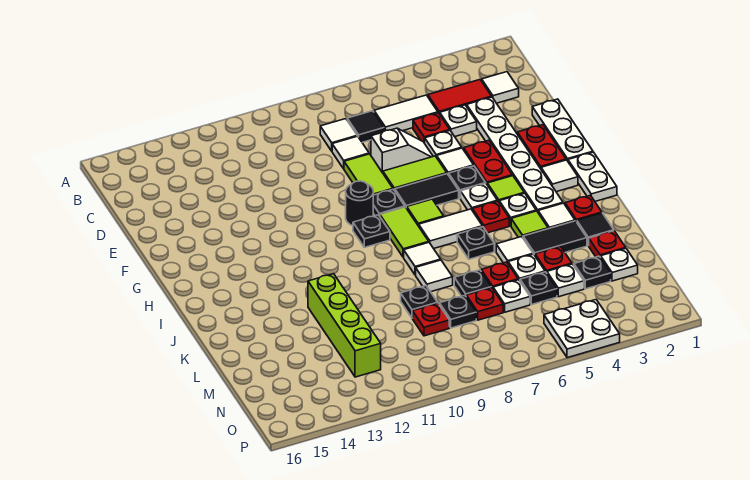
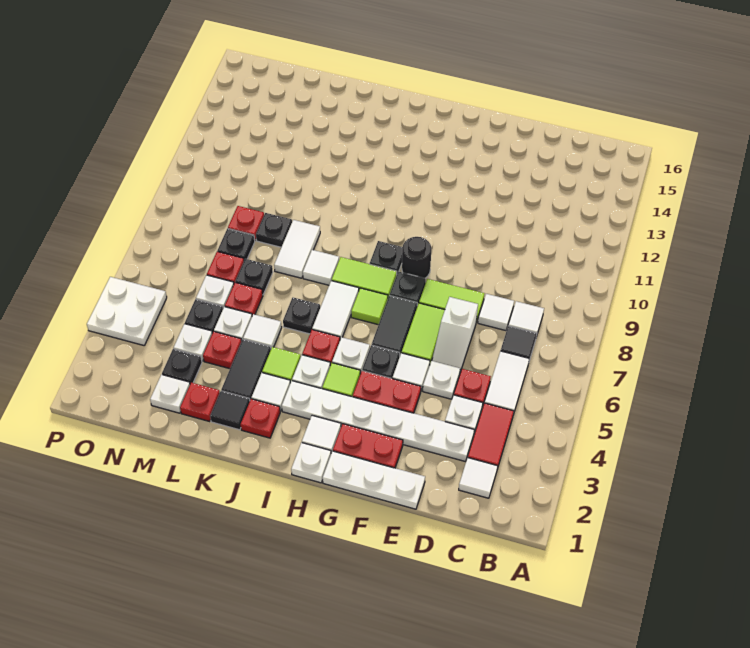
white 1x2 plate [568,152,617,201] -> white 1x1 plate [291,443,331,483]
white 1x1 tile [416,260,453,292] -> white 1x2 tile [274,220,320,278]
lime 1x4 brick [308,274,381,377] -> none

